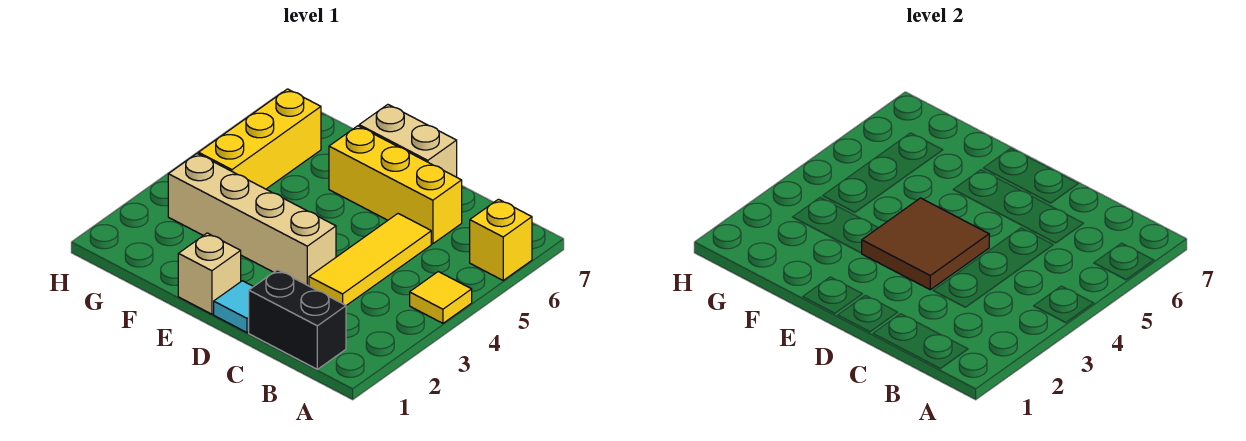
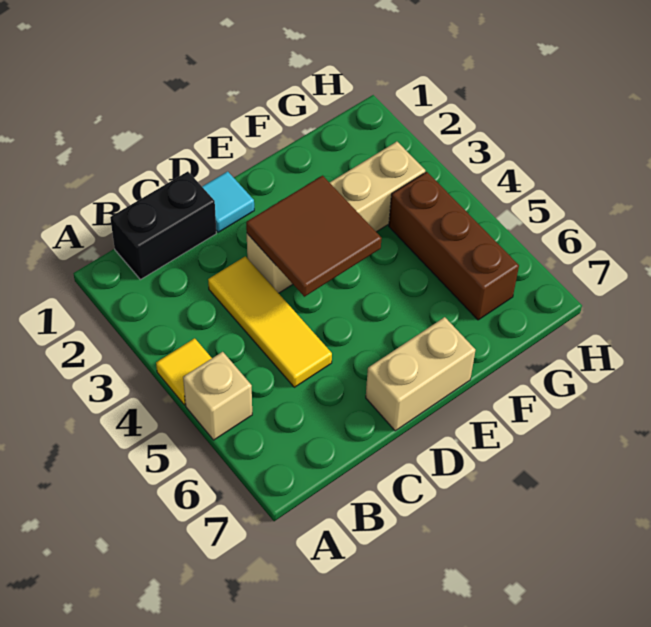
yellow 1x1 brick [470,199,532,280] -> none
yellow 1x3 brick [329,126,462,244] -> none
tan 1x1 brick [178,233,241,314] -> tan 1x1 brick moved to [183,352,252,440]
yellow 1x3 brick [199,89,321,189] -> brown 1x3 brick [389,172,519,320]

